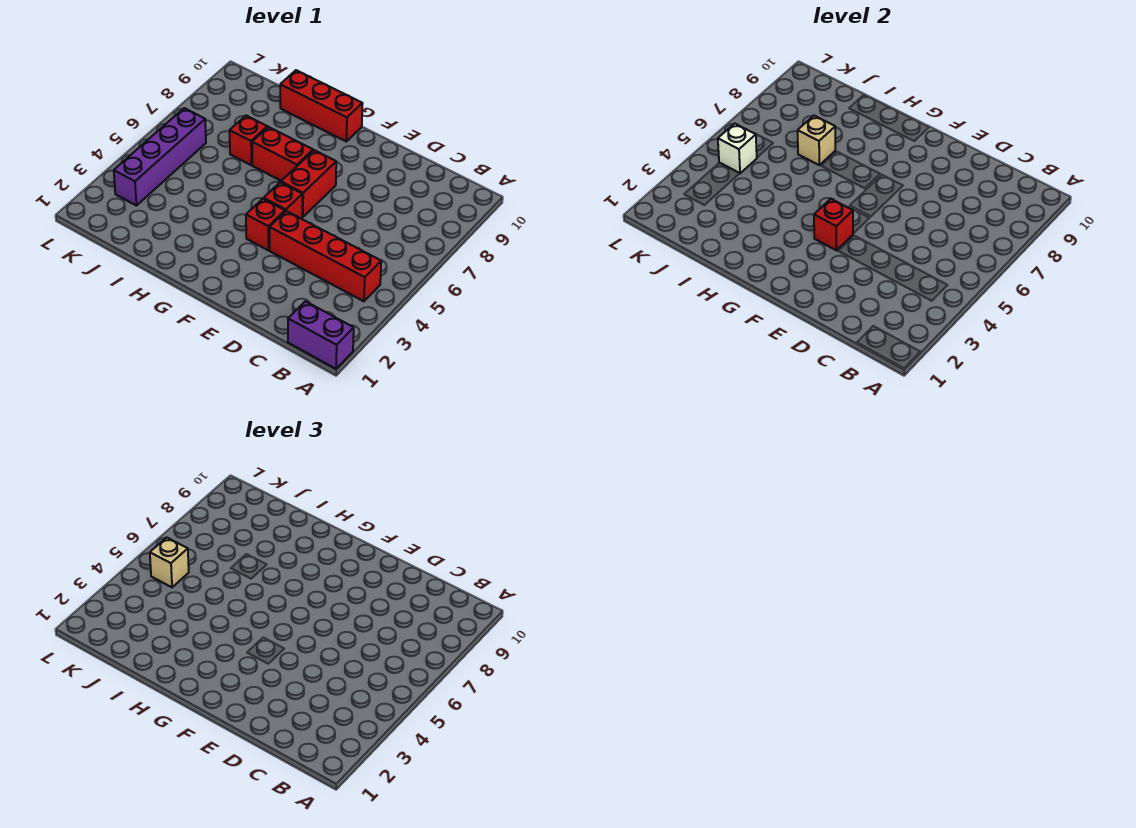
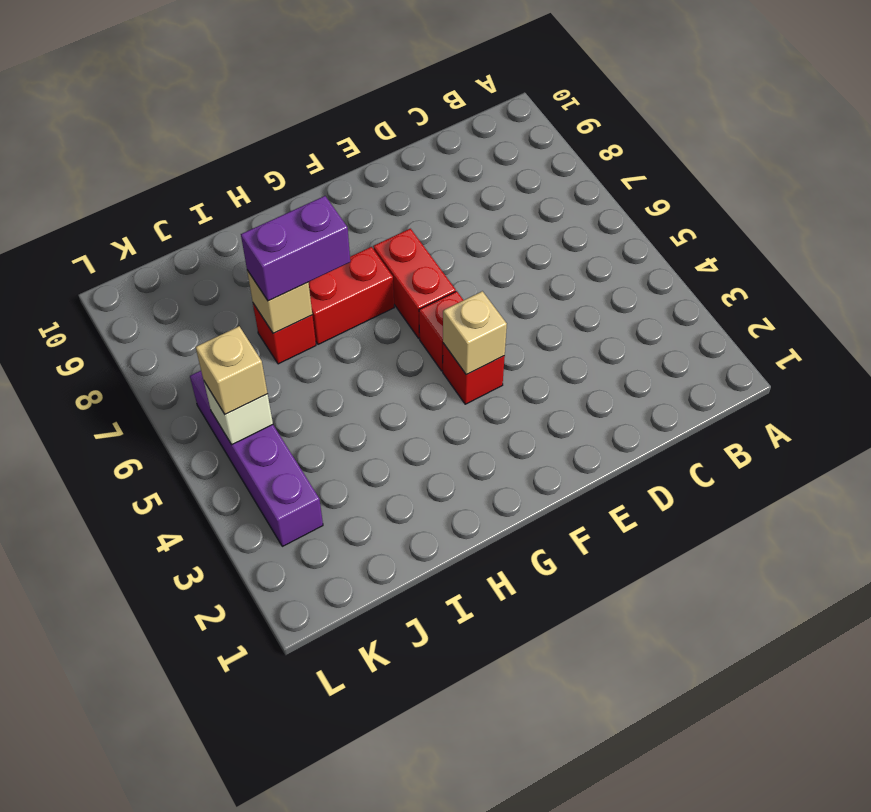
purple 1x2 brick [288,301,354,369] -> purple 1x2 brick moved to [241,196,350,301]
red 1x4 brick [270,211,381,301] -> none
red 1x1 brick [814,199,853,250] -> tan 1x1 brick [443,291,507,375]
red 1x3 brick [280,70,363,141] -> none

